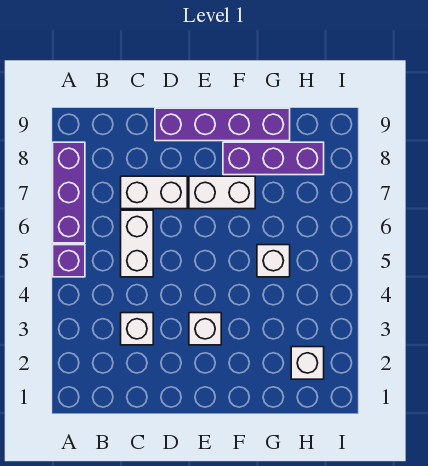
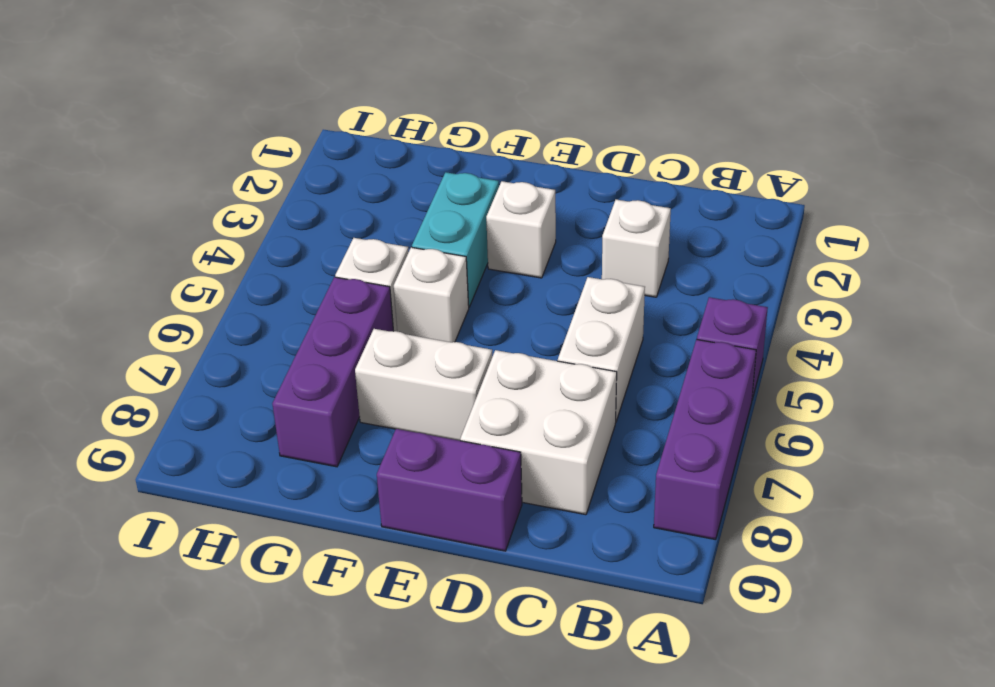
white 1x2 brick [121,176,187,209] -> white 2x2 brick [460,350,617,515]
purple 1x4 brick [155,108,290,141] -> purple 1x2 brick [377,429,522,551]
none -> cyan 1x2 brick [412,172,499,307]
purple 1x3 brick [223,142,324,175] -> purple 1x3 brick turned to [272,277,393,467]
white 1x1 brick [291,347,324,379] -> white 1x1 brick moved to [394,247,469,342]

